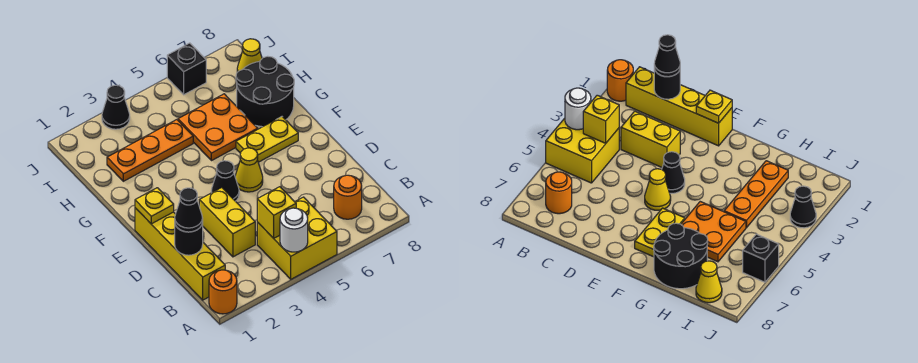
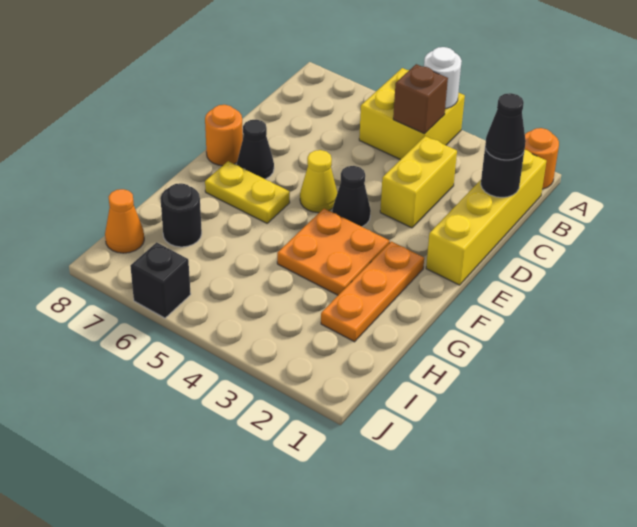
yellow 1x1 brick [257,187,296,238] -> brown 1x1 brick [393,64,448,134]
orange 1x1 round brick [334,175,362,219] -> orange 1x1 round brick moved to [205,105,243,166]
yellow 1x1 plate [135,188,174,224] -> none
orange 2x2 plate [178,94,258,161] -> orange 2x2 plate moved to [277,208,390,295]
black 2x2 round brick [236,56,294,127] -> black 1x1 round brick [160,183,202,247]
orange 1x3 plate [107,120,193,181] -> orange 1x3 plate turned to [321,241,424,342]
yellow 1x1 cone [237,39,262,72] -> orange 1x1 cone [105,189,144,253]
black 1x1 cone [102,85,130,129] -> black 1x1 cone moved to [237,120,274,179]

